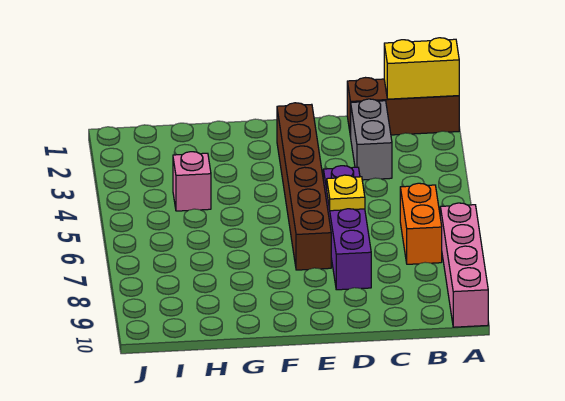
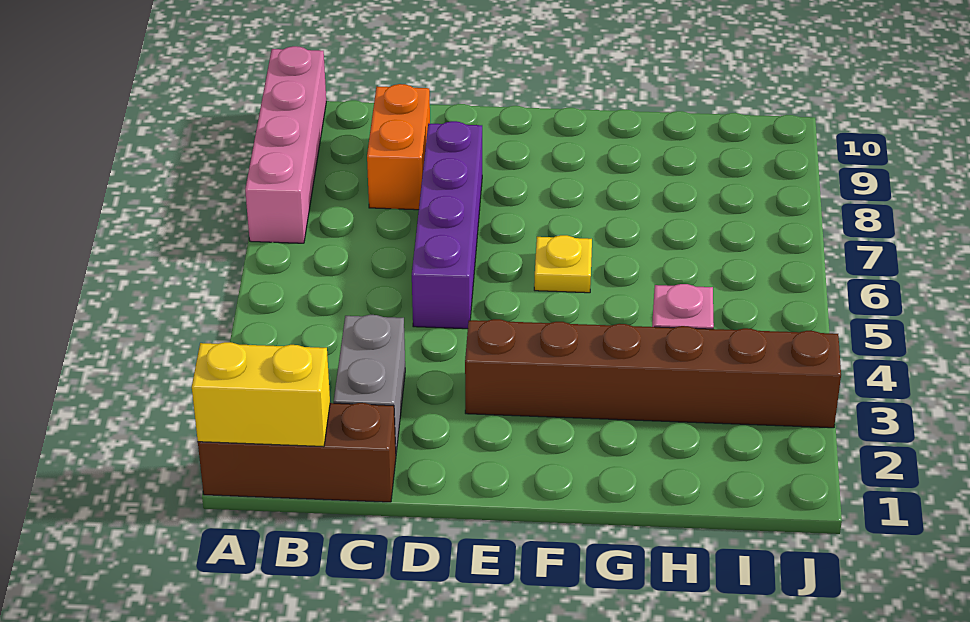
orange 1x2 brick [400,183,442,264] -> orange 1x2 brick moved to [367,84,430,210]
yellow 1x1 plate [327,175,365,211] -> yellow 1x1 plate moved to [534,235,592,293]
brown 1x6 brick [277,103,331,270] -> brown 1x6 brick turned to [465,319,841,428]

